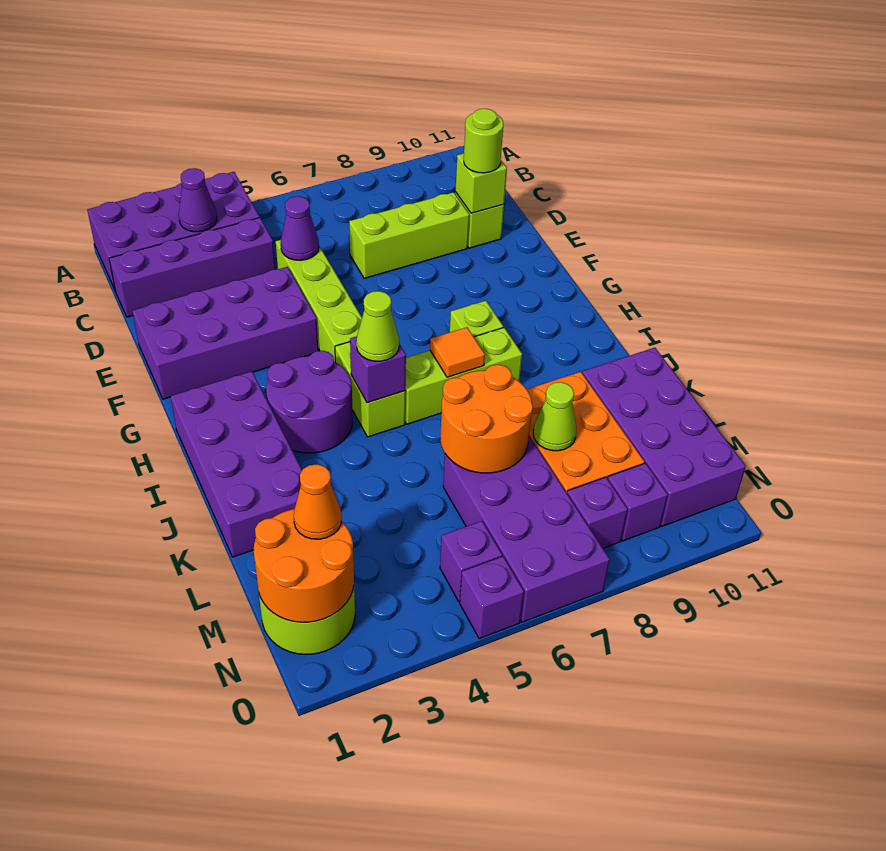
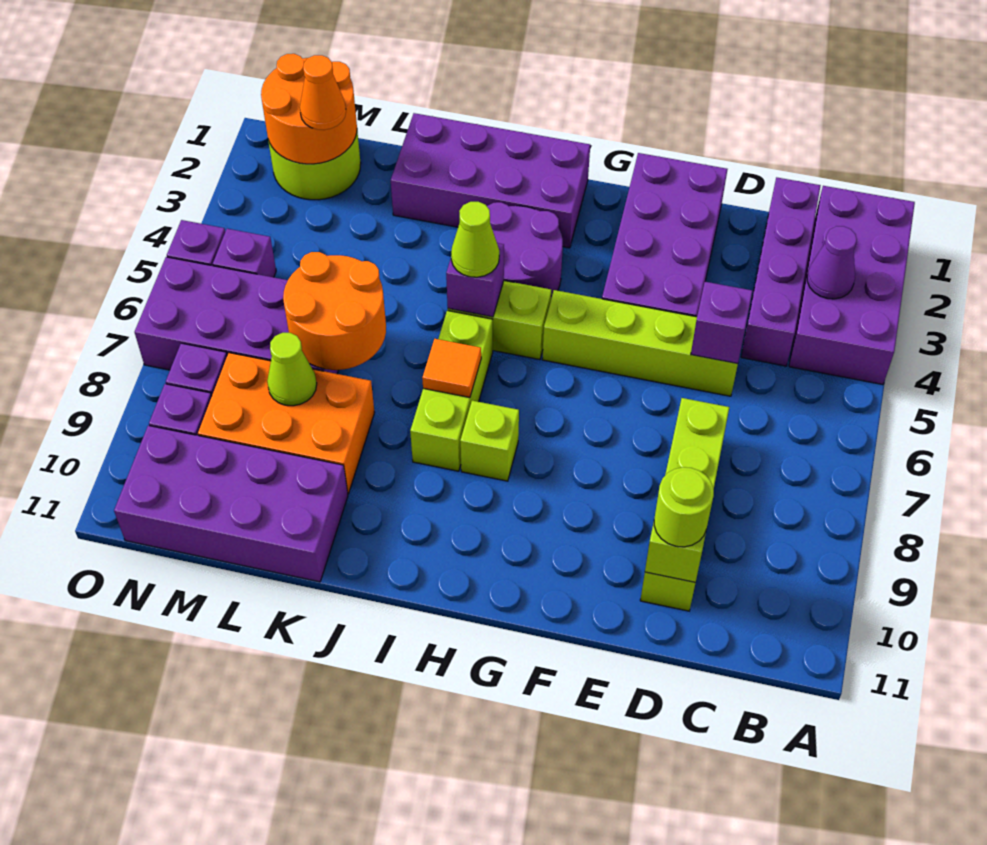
purple 1x1 cone [281,196,319,260] -> purple 1x1 brick [691,282,752,363]

